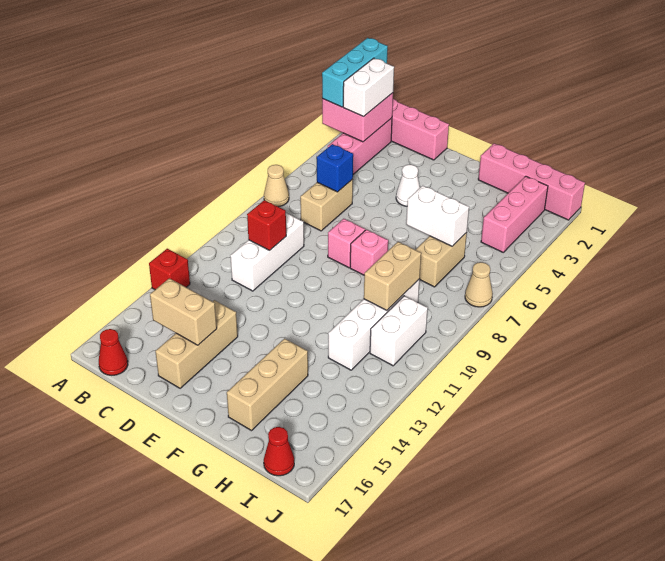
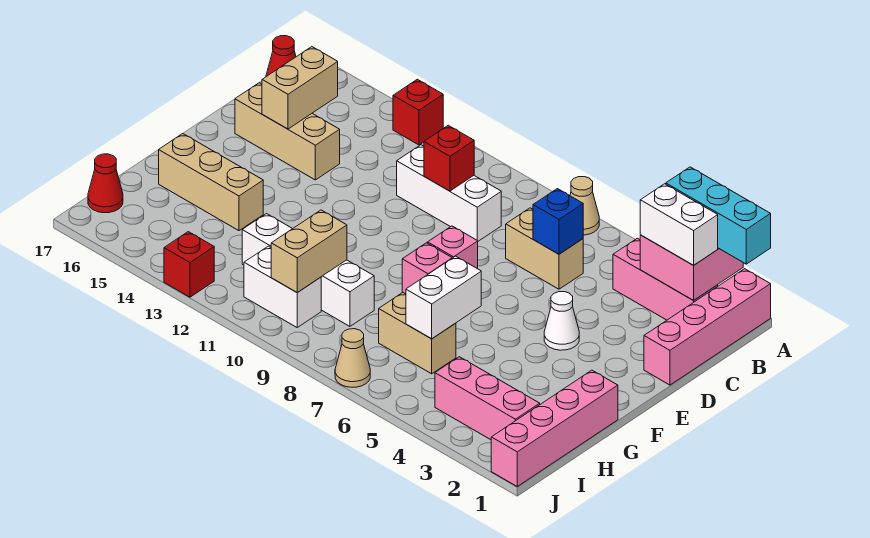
tan 1x2 brick [364,242,421,310] -> tan 1x2 brick turned to [271,210,347,293]
none -> red 1x1 brick [164,232,214,297]

